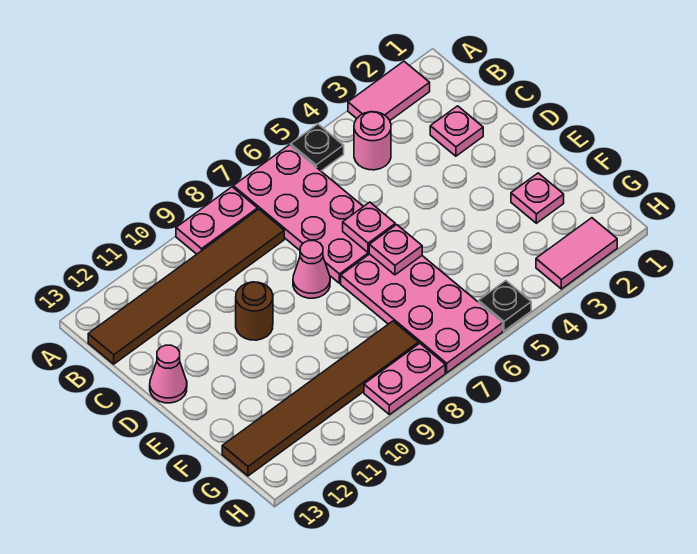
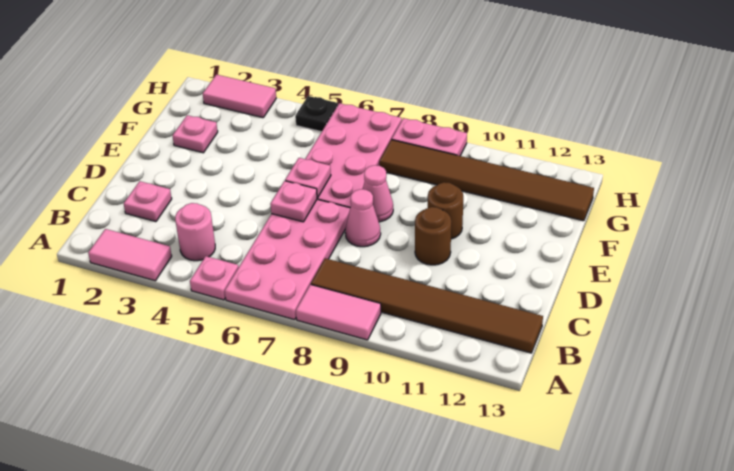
black 1x1 plate [291,124,344,171] -> pink 1x1 plate [190,256,239,300]
pink 1x2 plate [176,187,258,254] -> pink 1x2 tile [296,284,381,340]
pink 1x1 cone [150,345,187,403] -> pink 1x1 cone moved to [363,165,393,222]
none -> brown 1x1 round brick [428,182,463,239]

